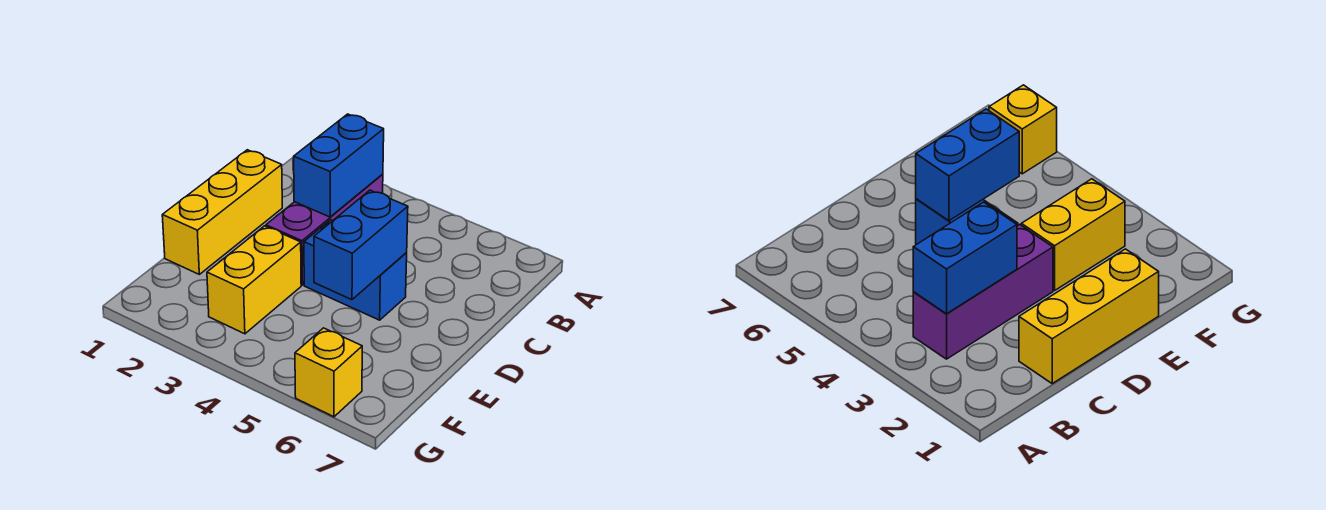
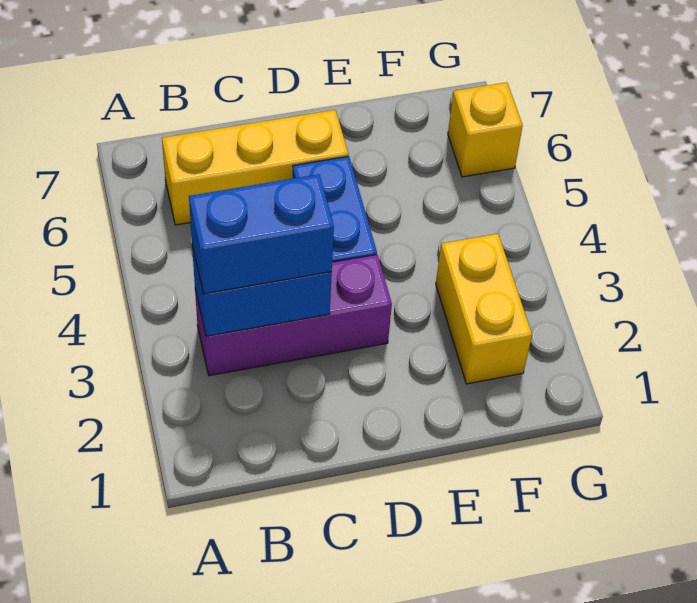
yellow 1x3 brick [162,150,282,274] -> yellow 1x3 brick moved to [162,110,349,225]
blue 1x2 brick [314,190,408,300] -> blue 1x2 brick moved to [189,174,334,294]
yellow 1x2 brick [207,226,301,334] -> yellow 1x2 brick turned to [436,234,532,384]

